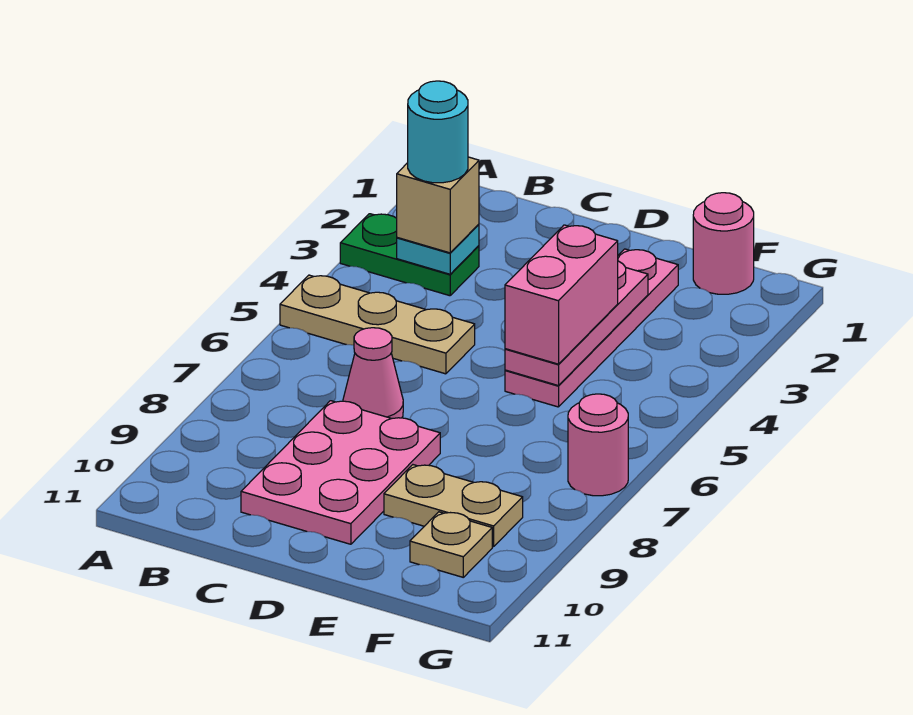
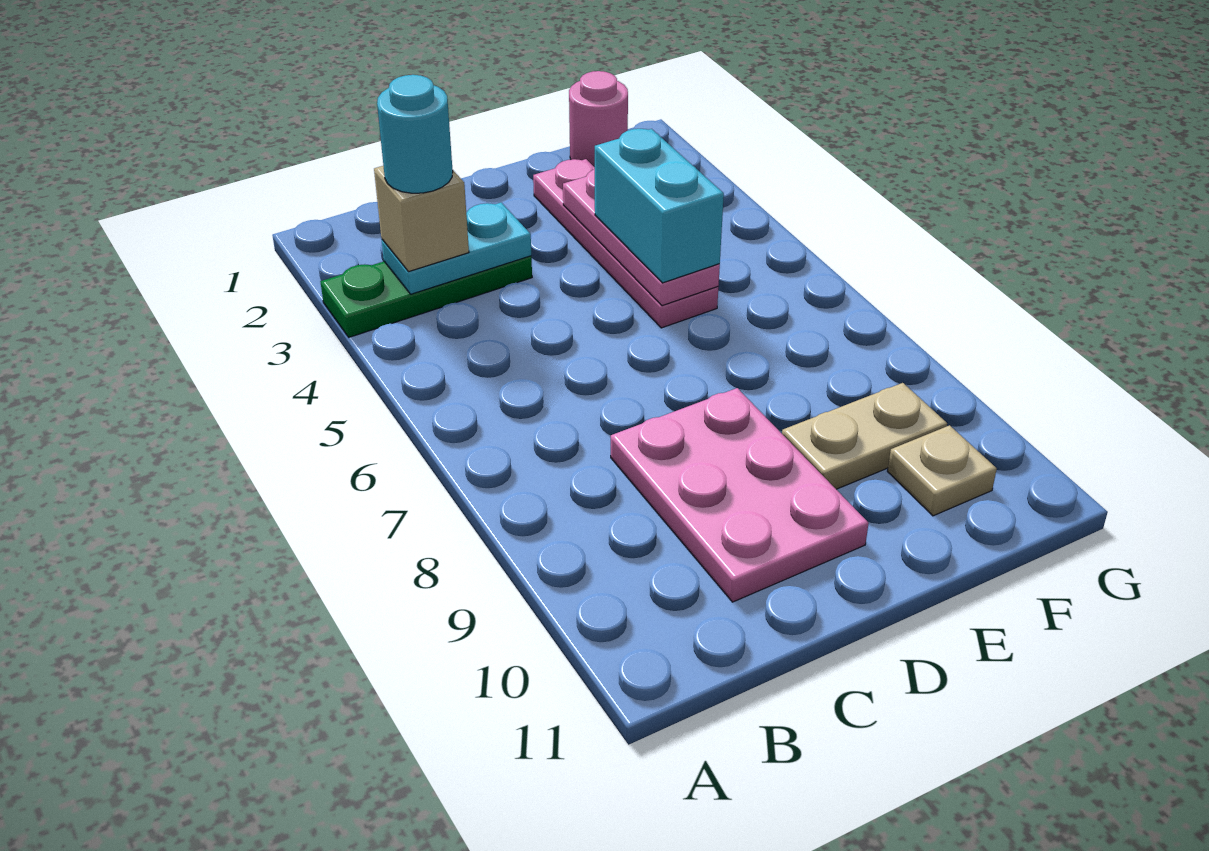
green 1x2 plate [340,214,479,296] -> green 1x3 plate [320,256,532,337]
tan 1x3 plate [280,275,475,374] -> none
cyan 1x1 plate [397,224,479,274] -> cyan 1x2 plate [382,203,531,294]
pink 1x1 cone [343,328,403,419] -> none
pink 1x2 brick [505,225,618,364] -> cyan 1x2 brick [595,129,724,283]
pink 1x1 round brick [568,394,628,496] -> none

